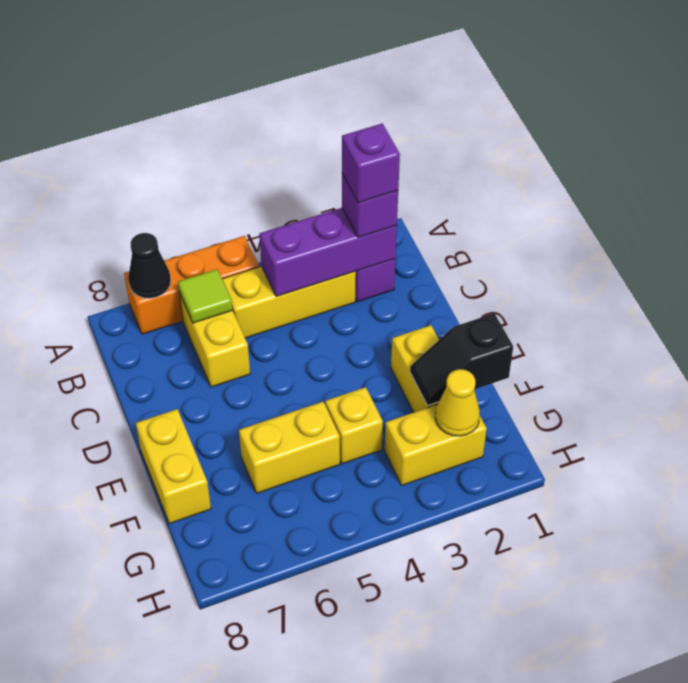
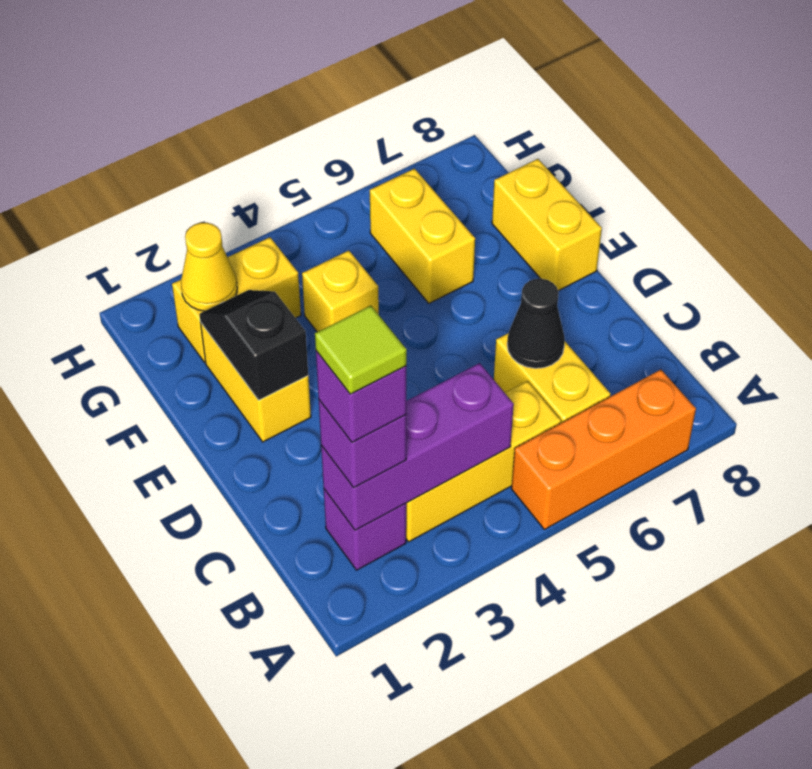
black 1x1 cone [128,233,171,298] -> black 1x1 cone moved to [507,279,565,368]
lime 1x1 tile [178,269,233,323] -> lime 1x1 tile moved to [315,306,407,394]
black 1x2 slope [410,313,513,406] -> black 1x2 slope turned to [199,290,308,400]
yellow 1x2 brick [239,402,340,493] -> yellow 1x2 brick turned to [370,169,475,303]

